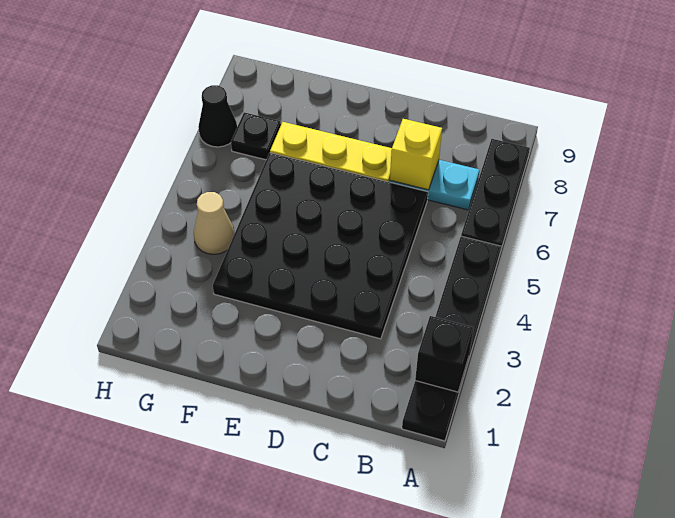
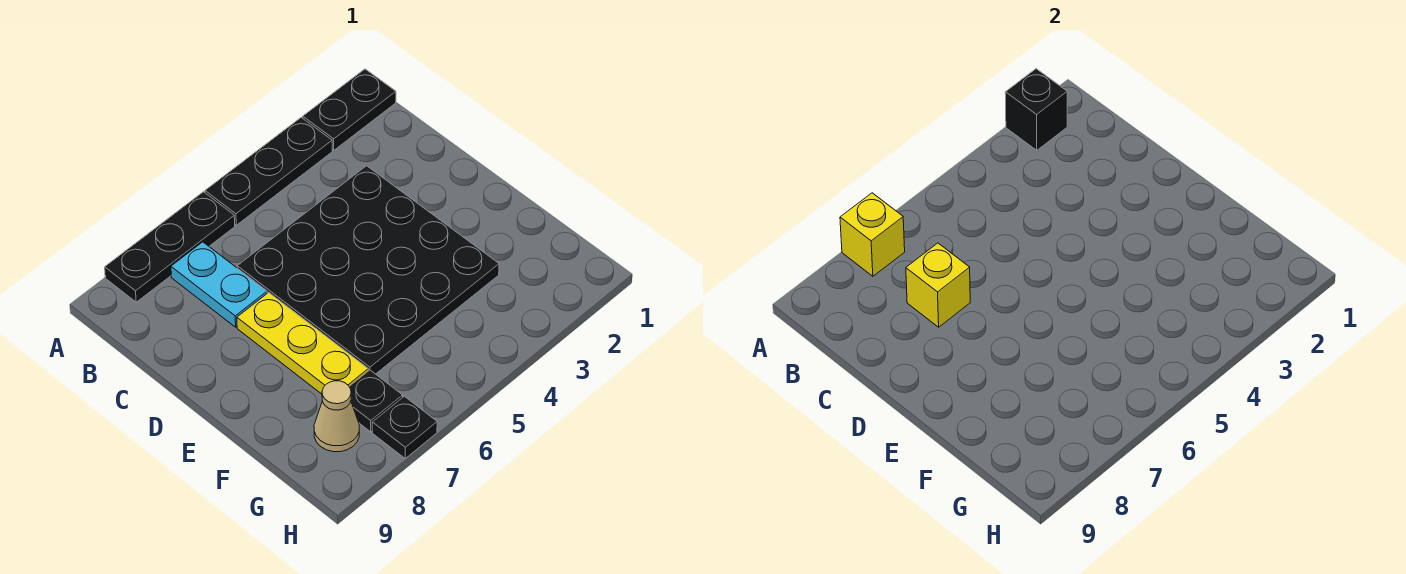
none -> yellow 1x1 brick [840,193,905,276]
tan 1x1 cone [194,192,235,254] -> tan 1x1 cone moved to [314,381,359,452]
black 1x1 cone [198,85,237,147] -> black 1x1 plate [372,396,437,458]

